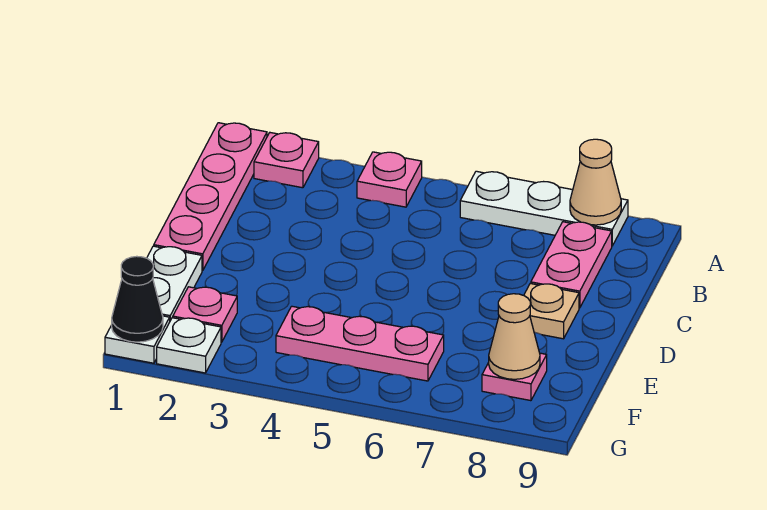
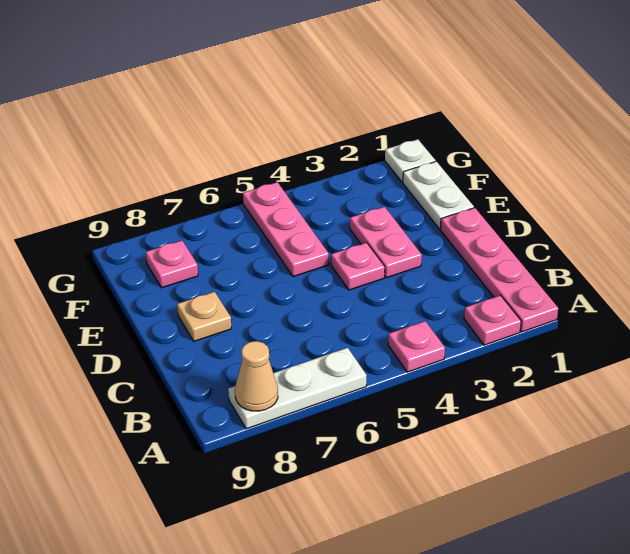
pink 1x2 plate [531,222,612,308] -> pink 1x2 plate moved to [350,207,422,278]
pink 1x1 plate [173,287,237,342] -> pink 1x1 plate moved to [331,243,385,290]
pink 1x3 plate [276,306,444,381] -> pink 1x3 plate turned to [243,182,329,277]
tan 1x1 cone [489,294,540,379] -> none
black 1x1 cone [112,256,163,342] -> none
white 1x1 plate [157,318,221,373] -> none

